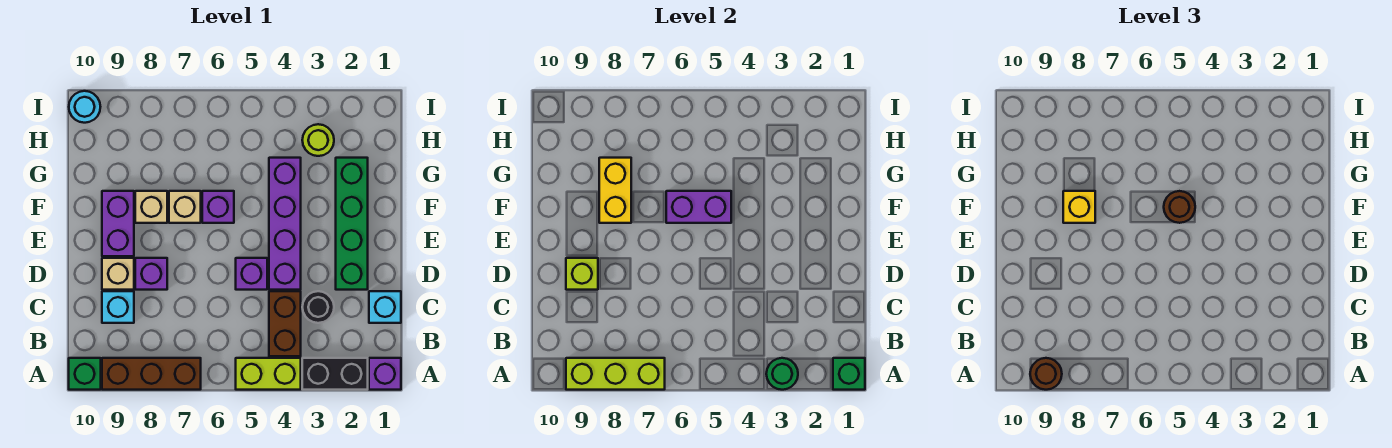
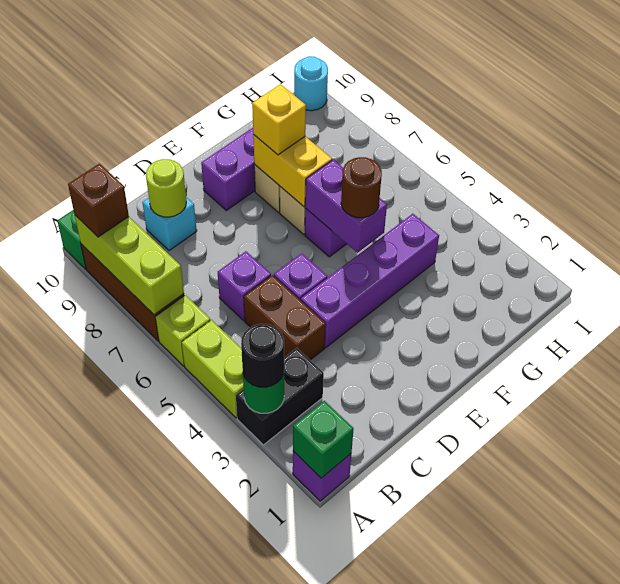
black 1x2 brick [302,358,368,390] -> black 1x2 brick turned to [236,348,324,445]
brown 1x1 round brick [1030,358,1062,390] -> brown 1x1 brick [68,164,129,237]
brown 1x2 brick [269,291,301,356] -> brown 1x2 brick turned to [244,275,326,360]
cyan 1x1 brick [369,291,401,323] -> none
black 1x1 round brick [302,291,334,323] -> black 1x1 round brick moved to [241,324,284,388]
green 1x4 brick [336,158,368,290] -> none
purple 1x1 brick [135,258,167,290] -> purple 1x1 brick moved to [218,251,271,321]
tan 1x1 brick [102,258,134,290] -> none
lime 1x1 brick [566,258,598,290] -> lime 1x1 brick moved to [155,295,210,366]
yellow 1x2 brick [599,158,631,223] -> yellow 1x2 brick turned to [253,135,332,207]
lime 1x1 round brick [302,124,334,156] -> lime 1x1 round brick moved to [146,159,186,217]

